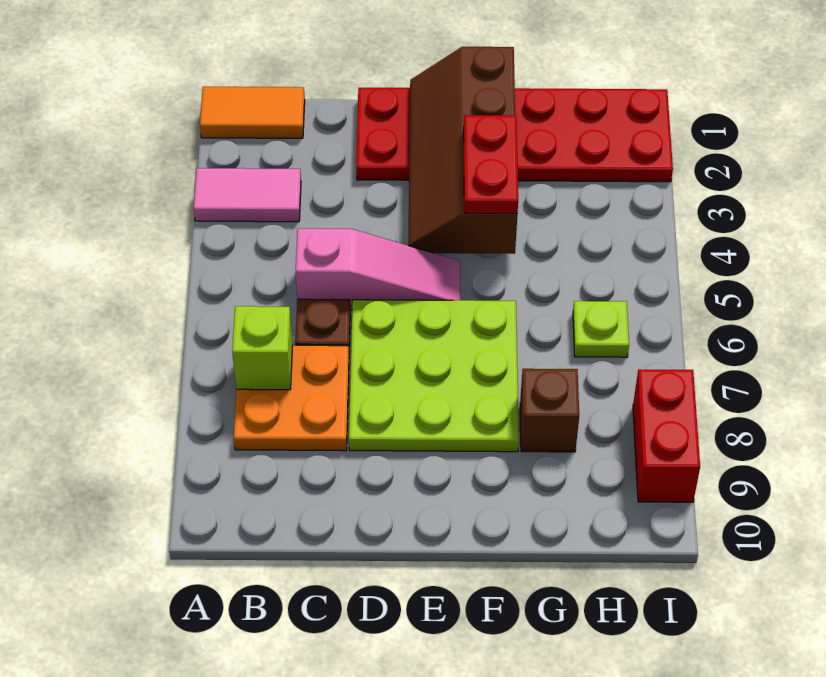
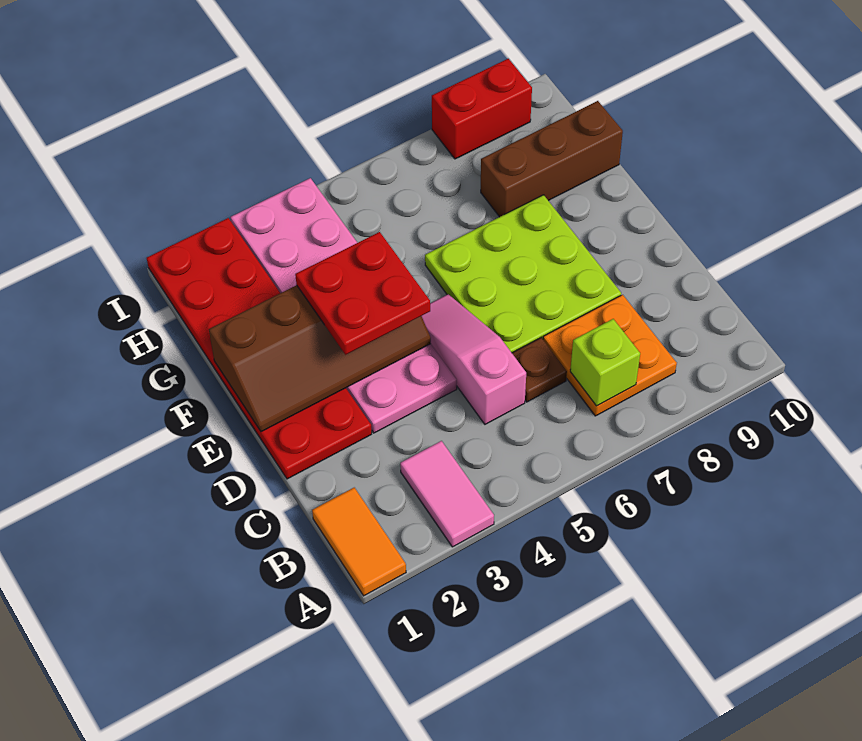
none -> pink 2x6 plate [230,178,457,433]
red 1x2 plate [464,115,518,214] -> red 2x2 plate [295,232,430,355]
brown 1x1 brick [520,369,579,452] -> brown 1x3 brick [481,101,623,217]
lime 1x1 plate [573,301,629,357] -> none

